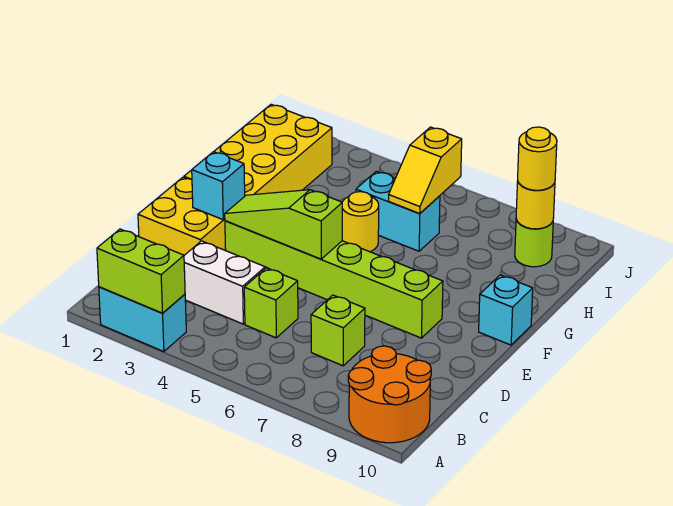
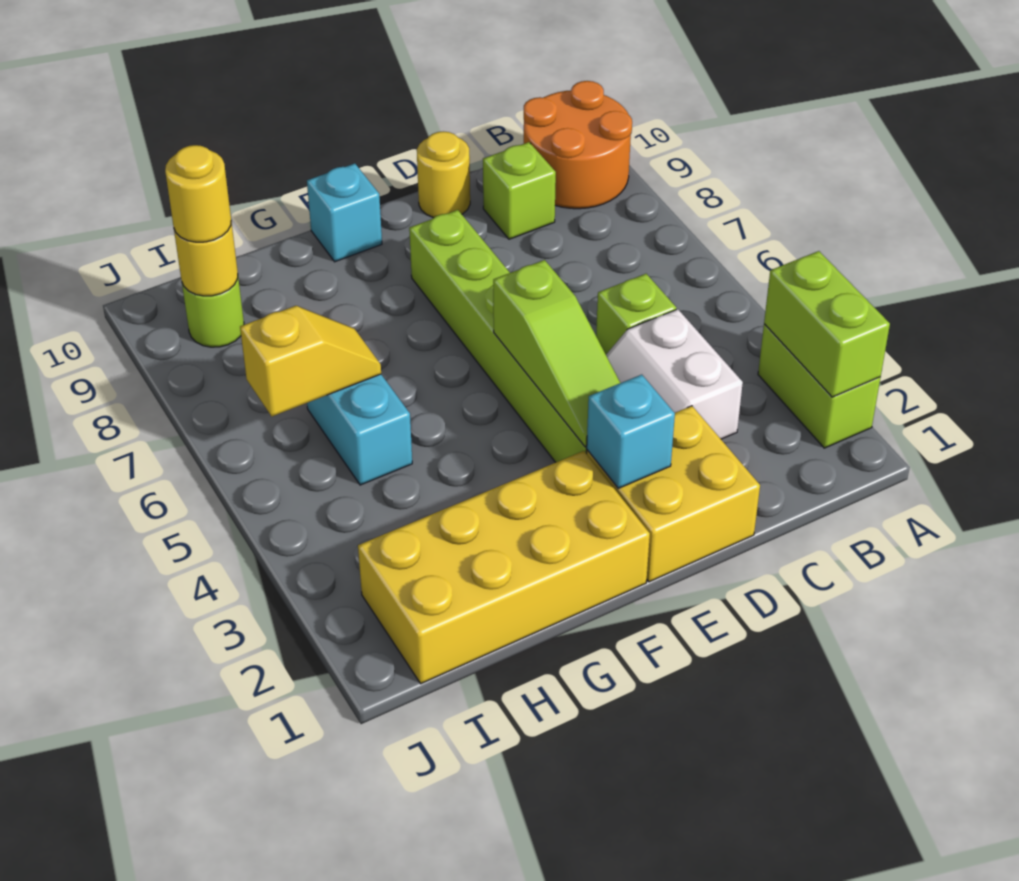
cyan 1x2 brick [99,287,186,352] -> lime 1x2 brick [758,324,880,448]
lime 1x1 brick [311,295,365,366] -> lime 1x1 brick moved to [483,142,556,239]
yellow 1x1 round brick [342,192,379,252] -> yellow 1x1 round brick moved to [417,131,470,218]

